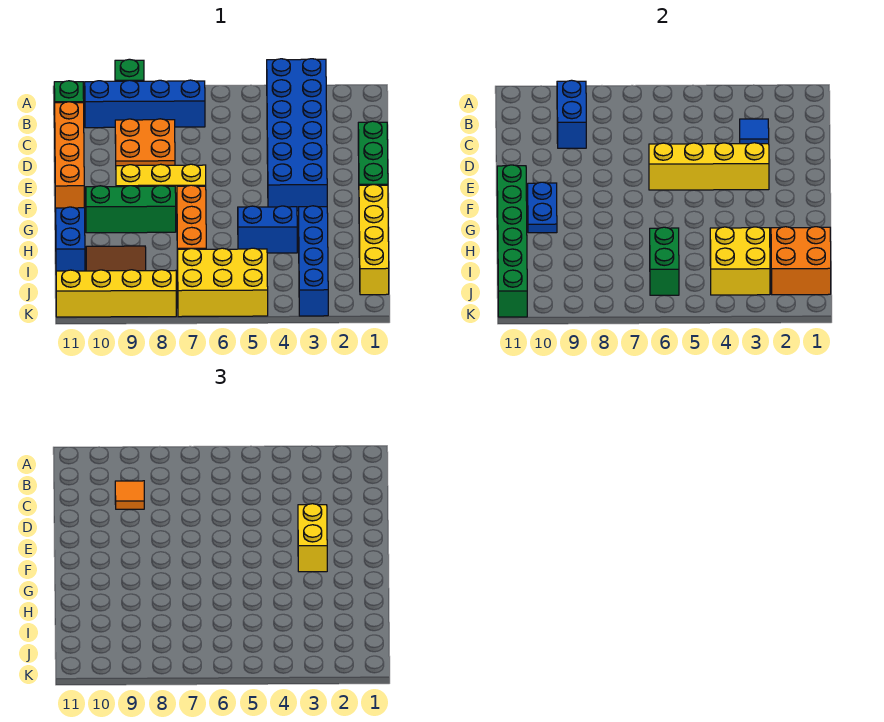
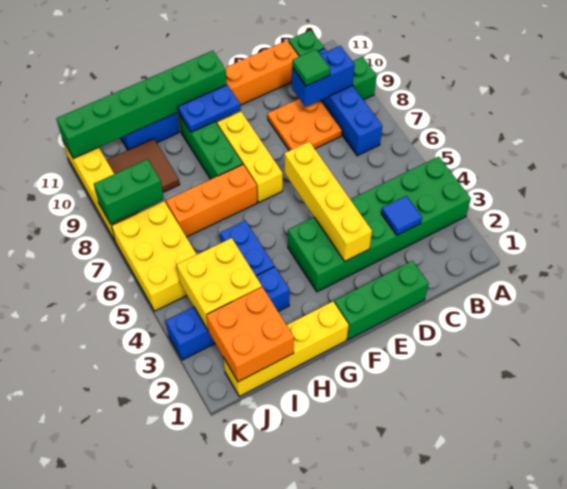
blue 2x6 brick [267,59,327,211] -> green 2x6 brick [288,156,471,292]
orange 1x1 tile [115,481,144,509] -> green 1x1 tile [292,49,330,86]
yellow 1x2 brick [298,504,327,572] -> none
green 1x2 brick [650,227,679,295] -> green 1x2 brick moved to [94,159,164,224]

